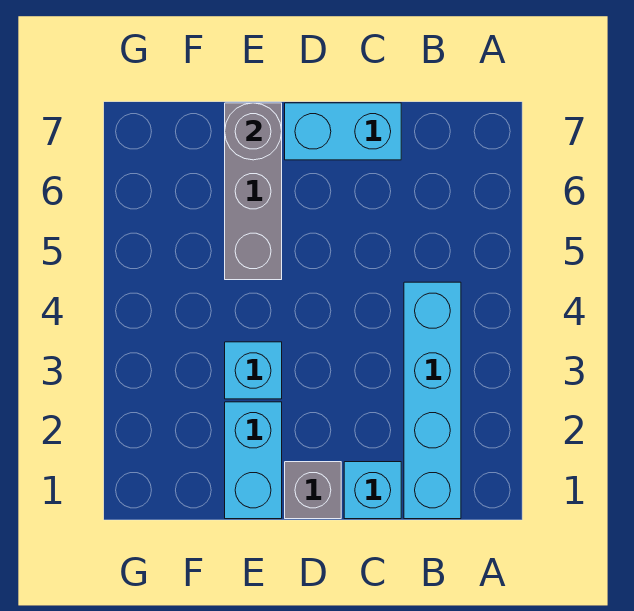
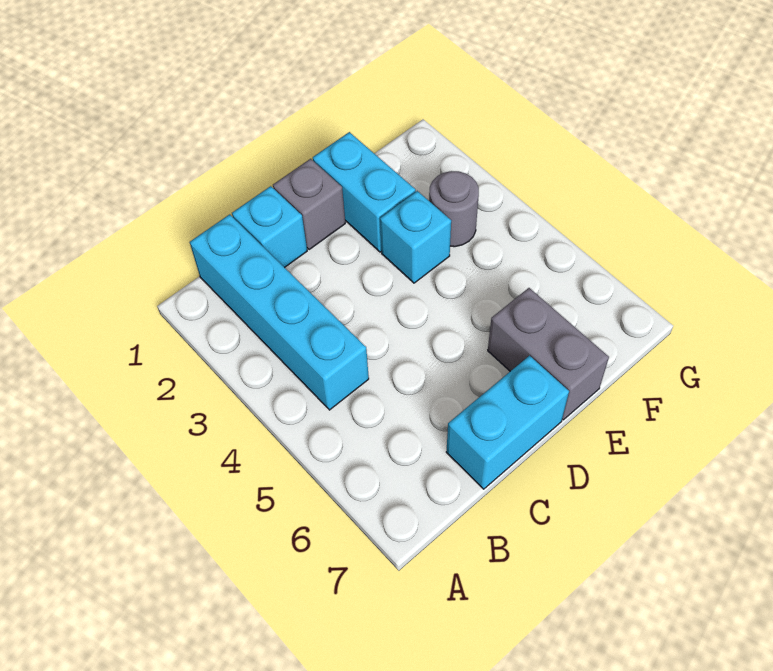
grey 1x3 brick [225,103,282,280] -> grey 1x2 brick [488,288,609,420]
grey 1x1 round brick [225,103,282,160] -> grey 1x1 round brick moved to [429,171,479,247]

